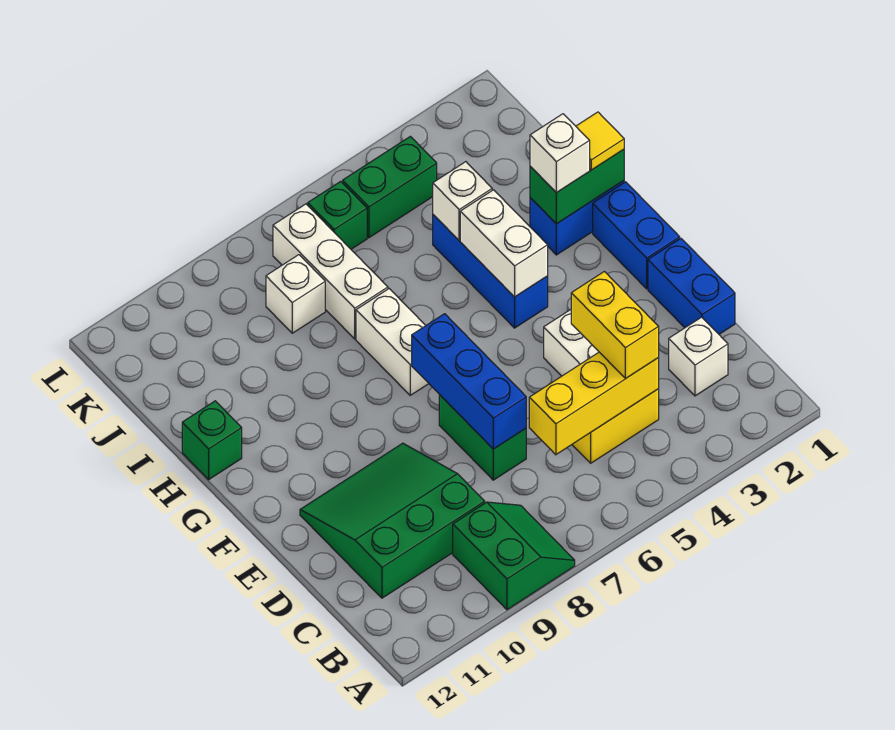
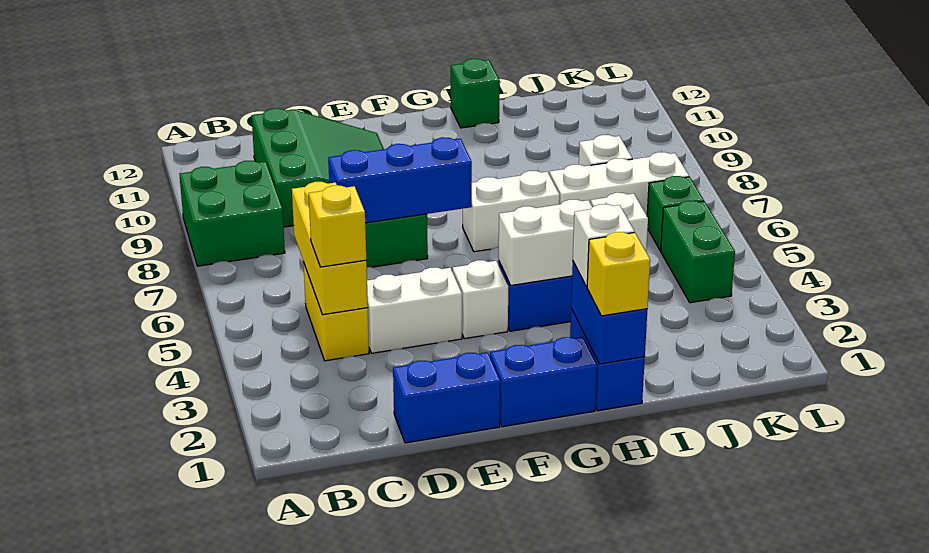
green 2x2 slope [453,502,575,610] -> green 2x2 brick [179,161,285,266]
white 1x1 brick [669,317,728,396] -> white 1x1 brick moved to [453,260,508,339]
yellow 1x2 brick [571,271,659,378] -> yellow 1x1 brick [309,185,366,267]
green 1x2 brick [530,149,624,224] -> blue 1x2 brick [571,262,647,364]
yellow 1x1 tile [576,112,624,170] -> yellow 1x1 brick [587,232,650,316]

